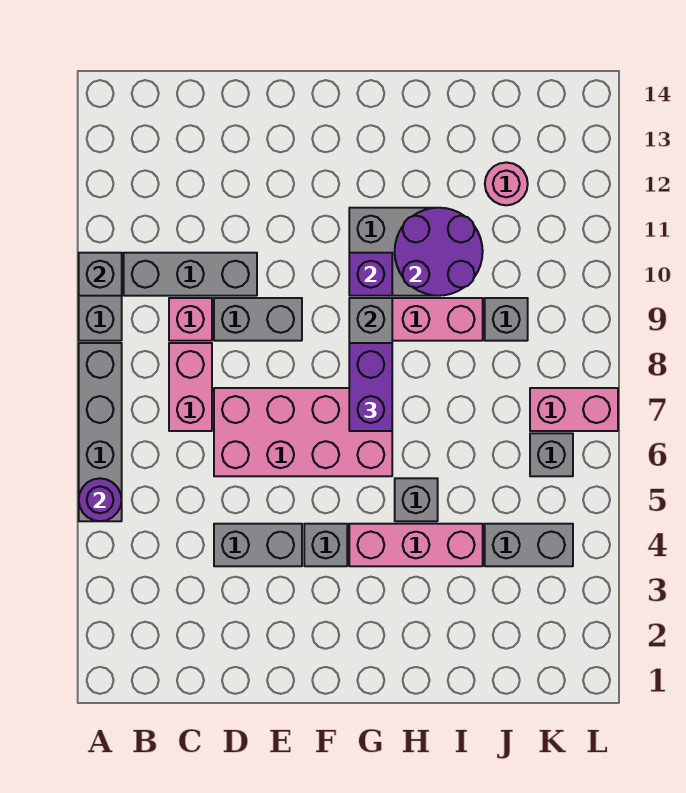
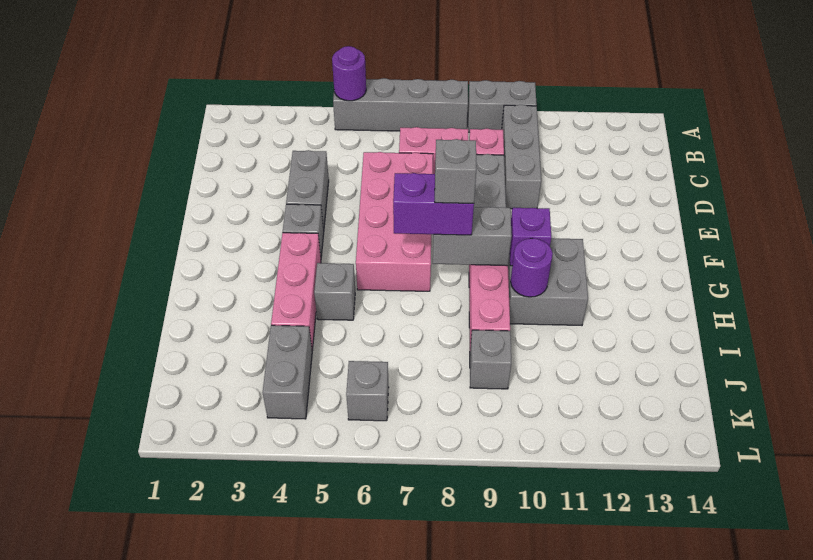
grey 1x1 brick [79,253,122,296] -> grey 1x1 brick moved to [435,139,476,203]
purple 2x2 round brick [395,208,483,296] -> purple 1x1 round brick [511,238,553,297]
pink 1x1 round brick [485,162,528,205] -> none
pink 1x2 brick [530,388,618,431] -> none

